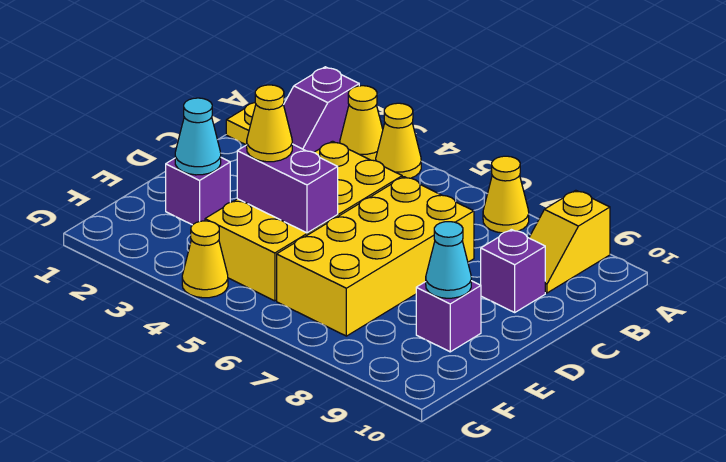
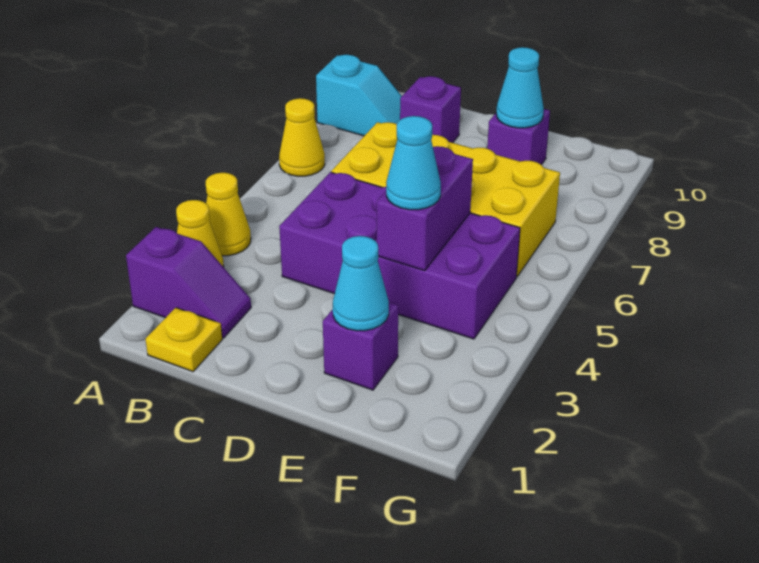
yellow 1x2 slope [529,190,610,293] -> cyan 1x2 slope [316,55,402,136]
yellow 2x4 brick [205,141,402,301] -> purple 2x4 brick [279,172,520,339]
yellow 1x1 cone [247,85,292,162] -> cyan 1x1 cone [386,116,441,210]
yellow 1x1 cone [182,221,228,298] -> none

